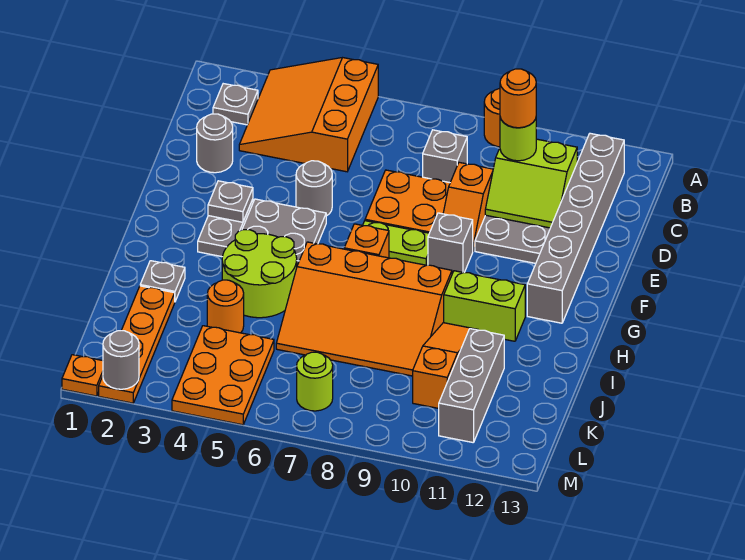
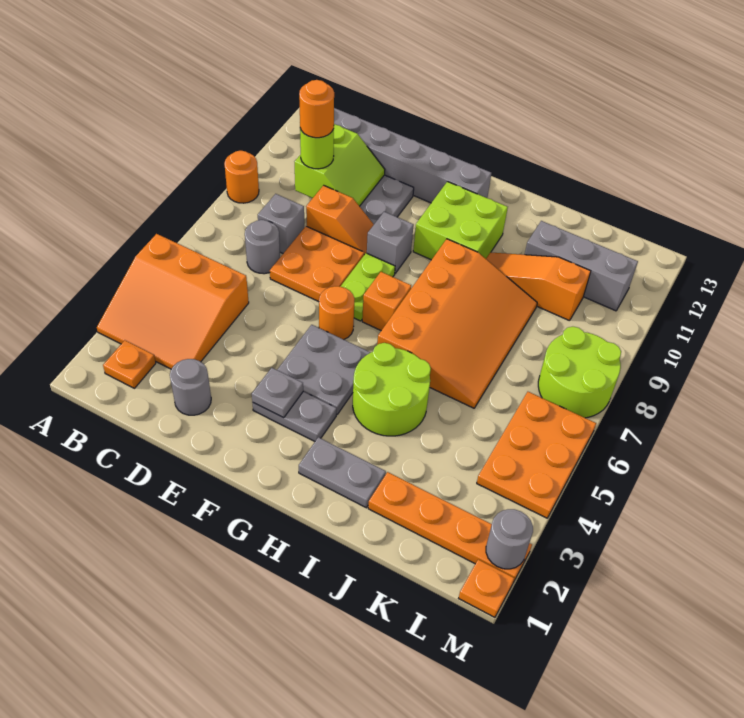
grey 1x1 plate [213,84,258,125] -> orange 1x1 plate [103,340,156,388]
grey 1x1 round brick [296,161,332,216] -> grey 1x1 round brick moved to [245,220,280,274]
lime 1x2 brick [444,271,525,341] -> lime 2x2 brick [413,182,508,260]
grey 1x1 plate [140,261,185,301] -> grey 1x2 plate [299,437,386,508]
orange 1x1 round brick [207,280,244,333] -> orange 1x1 round brick moved to [319,286,354,340]
orange 2x3 plate [172,326,274,425] -> orange 2x3 plate turned to [477,392,596,518]
lime 1x1 round brick [297,352,333,411] -> lime 2x2 round brick [538,327,621,418]

